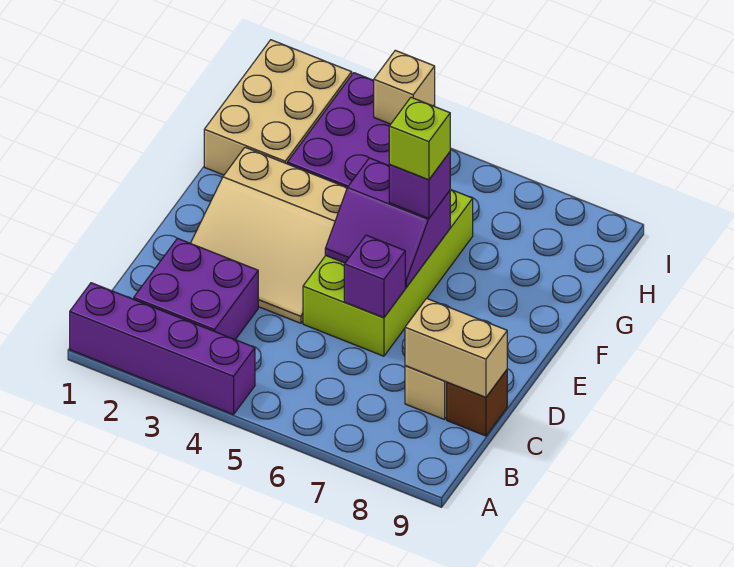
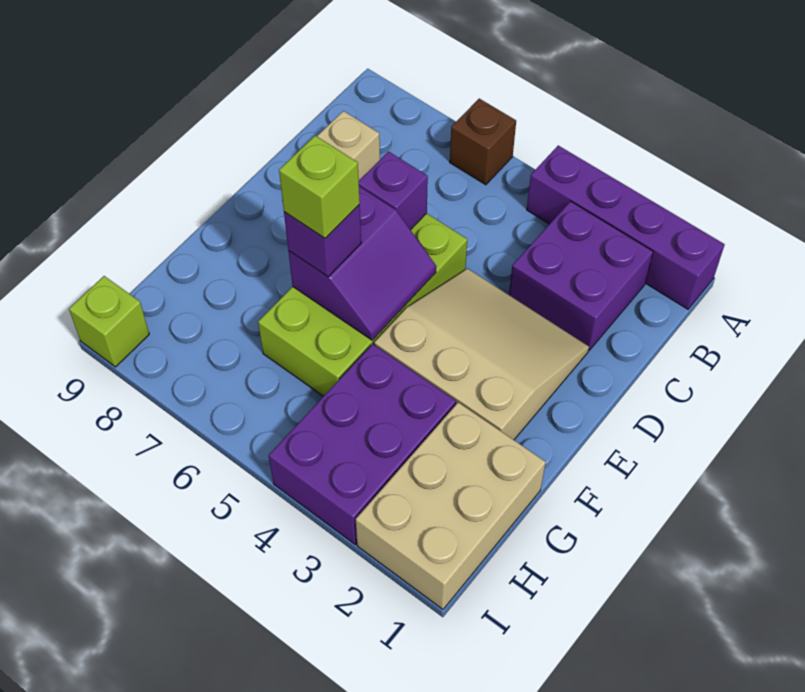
tan 1x2 brick [405,298,507,397] -> none
brown 1x1 brick [447,370,507,436] -> brown 1x1 brick moved to [450,99,516,185]
purple 2x2 slope [325,158,450,287] -> purple 2x2 slope turned to [288,187,436,340]
tan 1x1 brick [374,50,435,124] -> none
none -> lime 1x1 brick [69,276,149,367]

